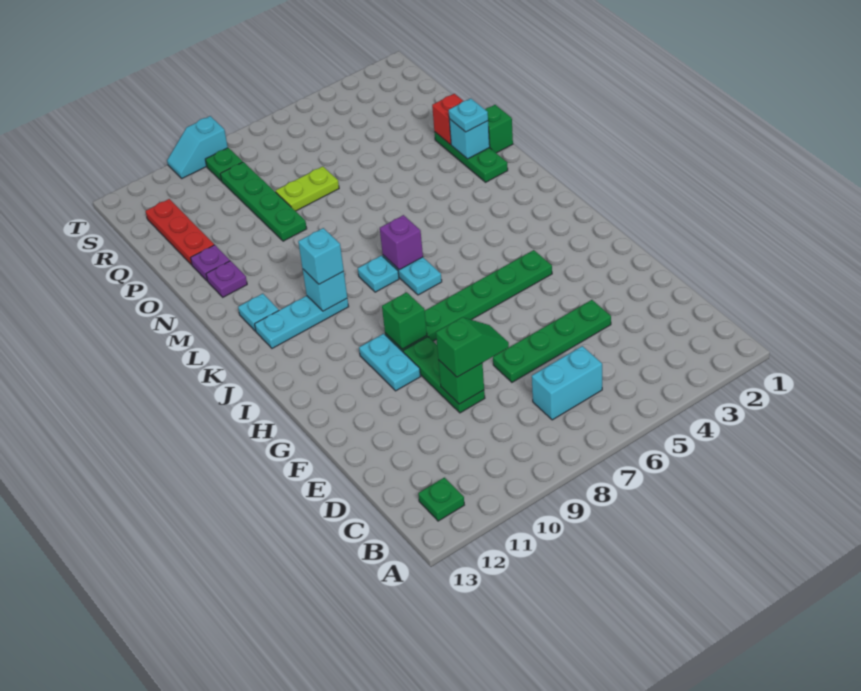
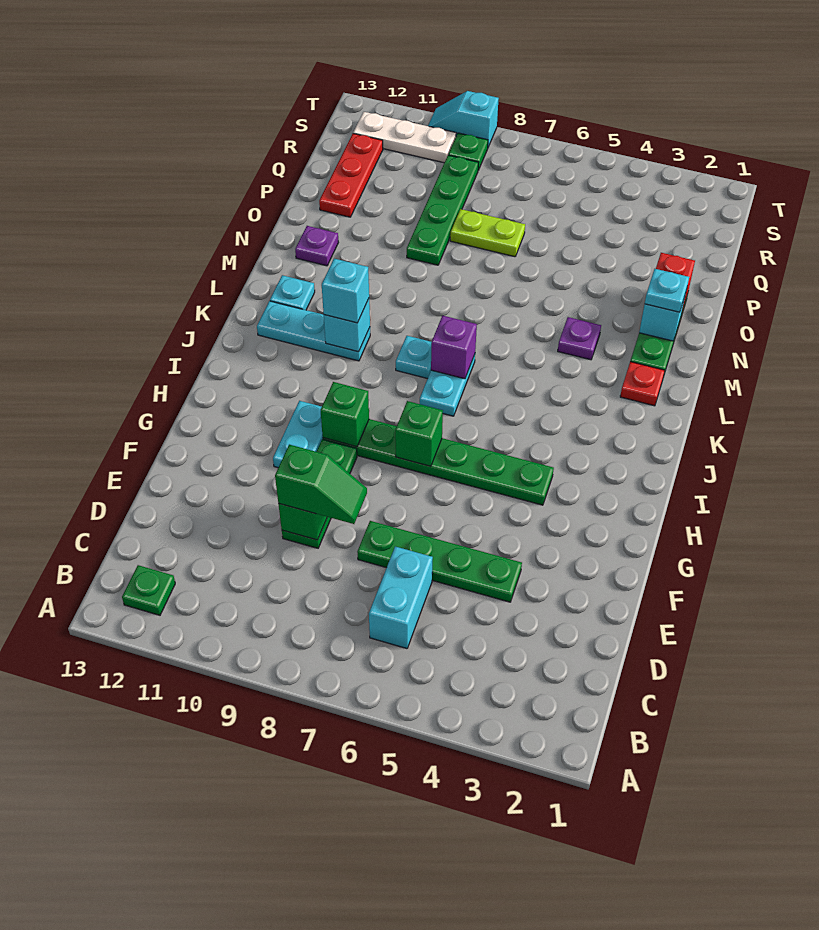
cyan 1x2 brick [532,346,602,420] -> cyan 1x2 brick turned to [369,547,433,649]
none -> red 1x1 plate [620,362,665,406]
green 1x1 brick [485,105,513,153] -> green 1x1 brick moved to [395,401,443,466]
purple 1x1 plate [191,245,230,281] -> purple 1x1 plate moved to [558,317,601,360]
none -> white 1x3 plate [353,112,456,163]

